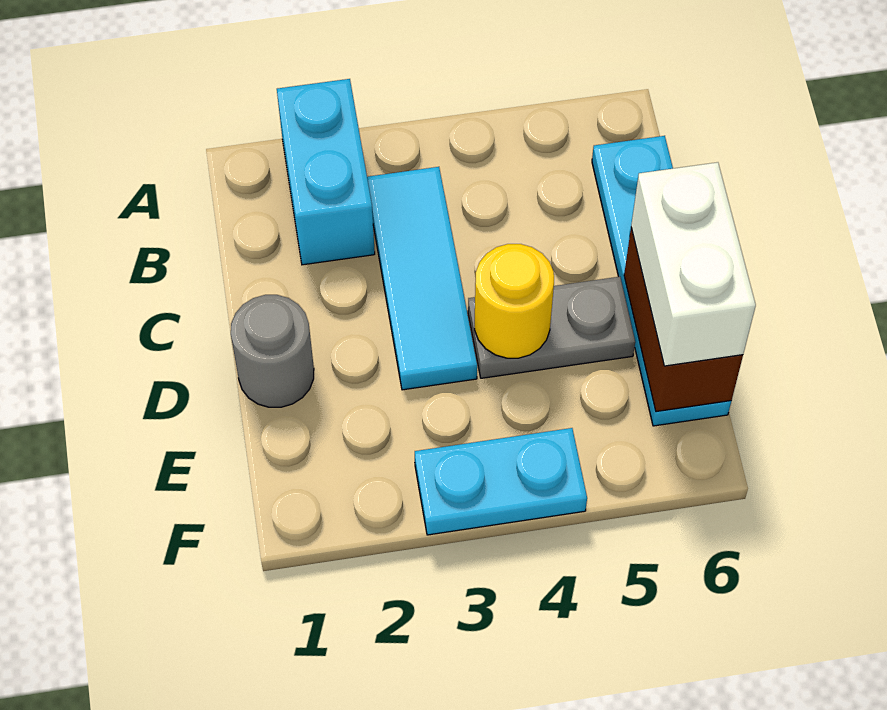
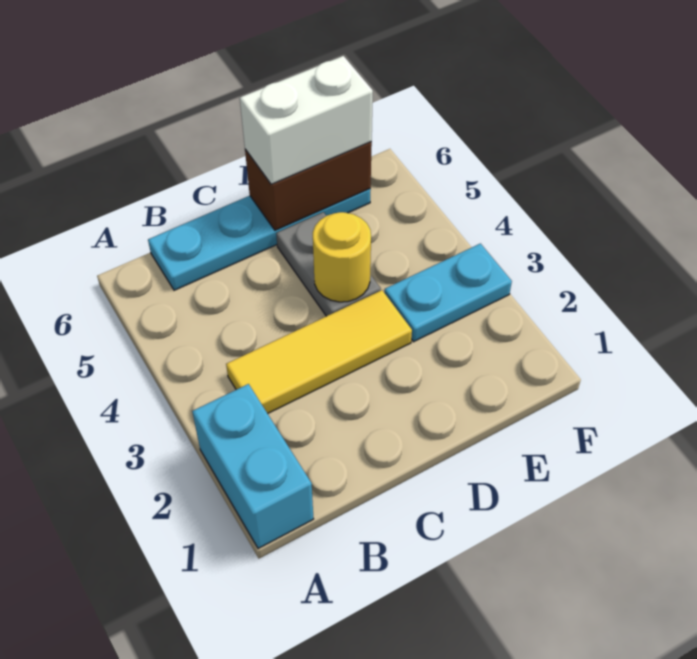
cyan 1x2 brick [277,79,375,265] -> cyan 1x2 brick turned to [192,384,314,549]
cyan 1x3 tile [367,167,477,390] -> yellow 1x3 tile [226,290,412,414]
grey 1x1 round brick [231,295,314,407] -> none
cyan 1x2 plate [415,428,587,535] -> cyan 1x2 plate turned to [384,244,512,342]

